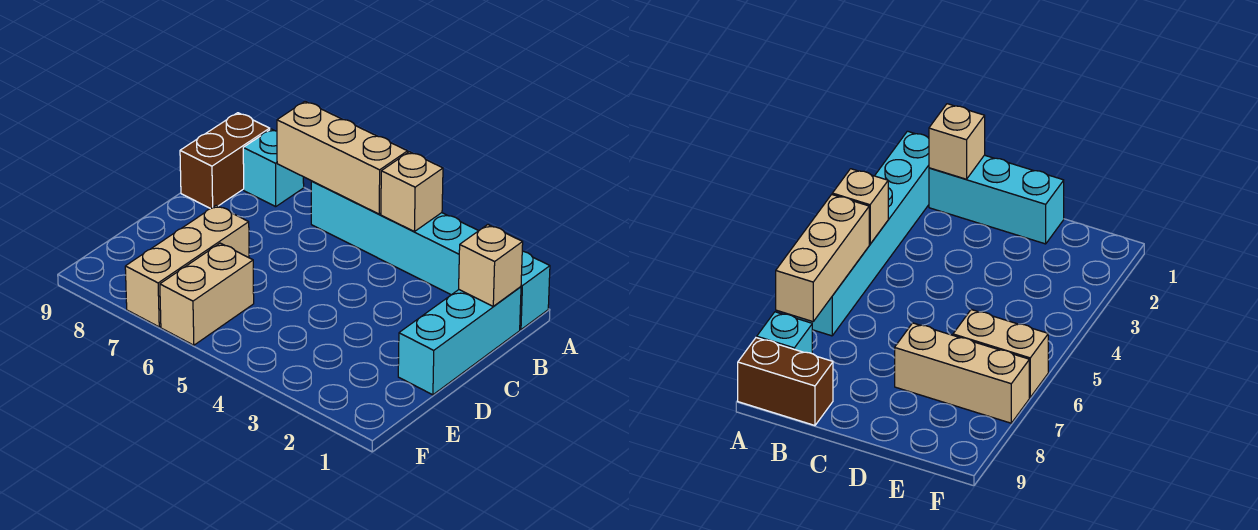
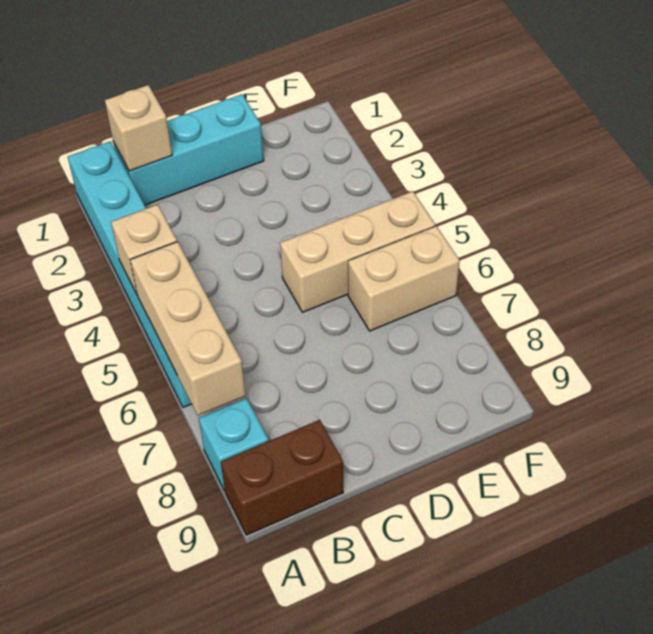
tan 1x3 brick [125,205,249,327] -> tan 1x3 brick moved to [280,191,435,312]

